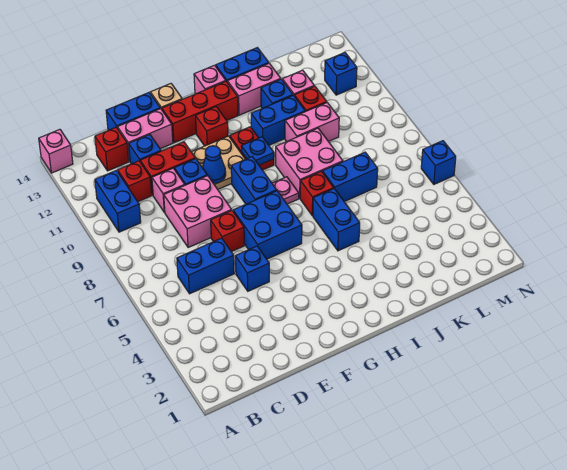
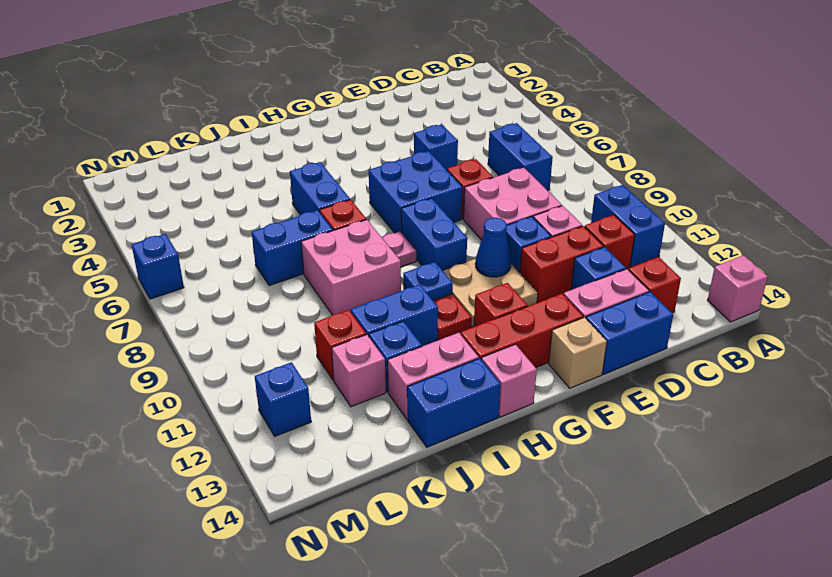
blue 1x2 brick [177,238,234,294] -> blue 1x2 brick turned to [488,123,553,191]
pink 1x2 brick [285,103,339,142] -> none

